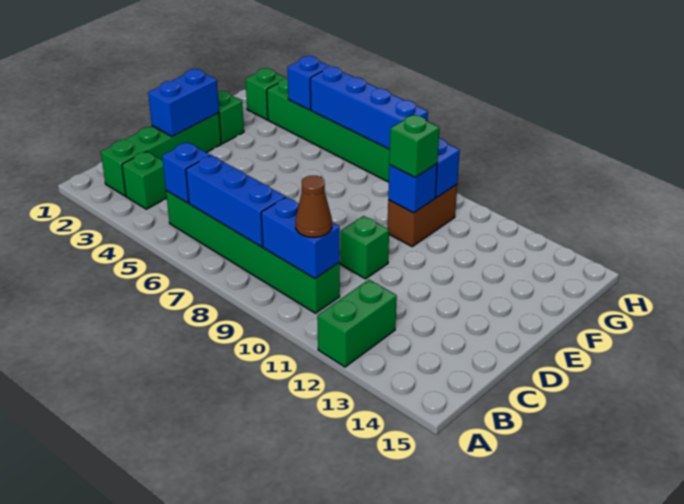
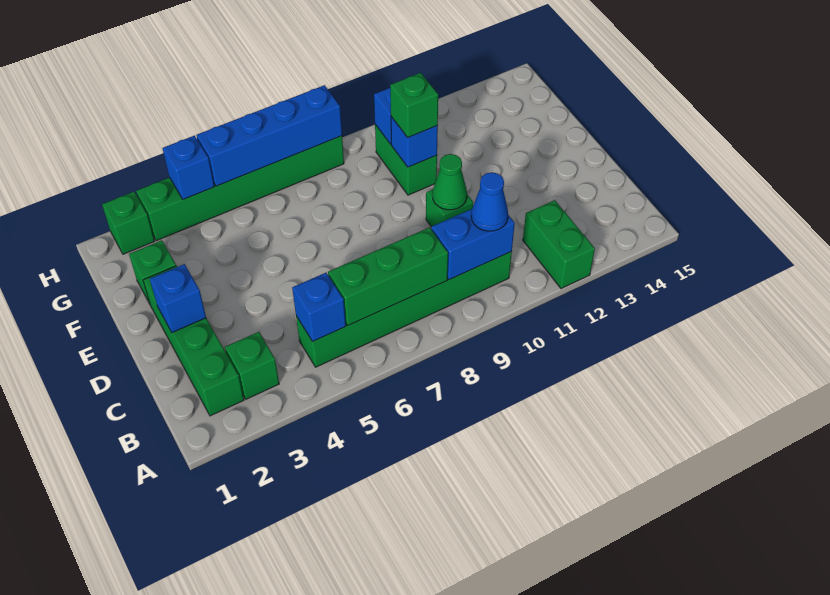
blue 1x3 brick [186,155,285,247] -> green 1x3 brick [328,227,448,326]
brown 1x1 cone [296,176,332,237] -> blue 1x1 cone [471,172,508,231]
blue 1x2 brick [148,69,219,136] -> blue 1x1 brick [150,264,206,332]
none -> green 1x1 cone [433,154,467,210]
brown 1x2 brick [387,185,457,247] -> green 1x2 brick [375,125,437,195]

